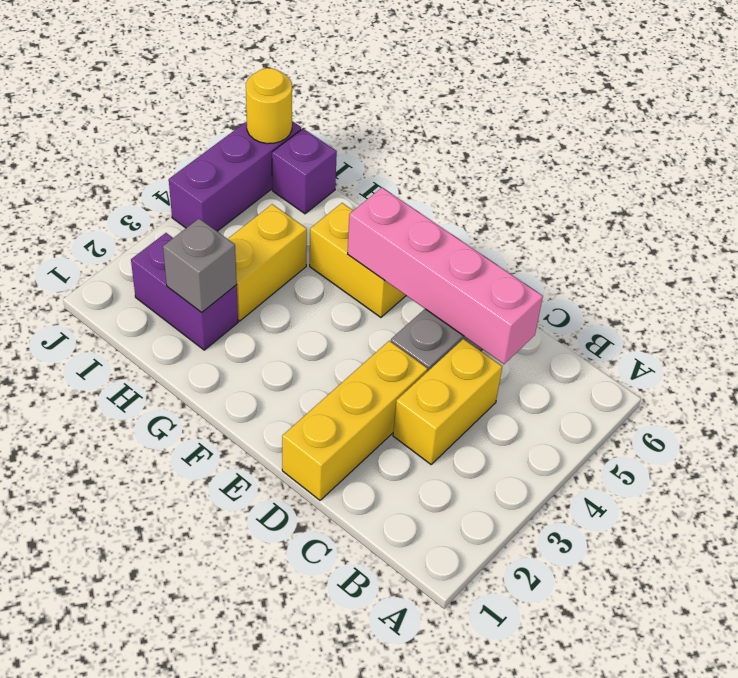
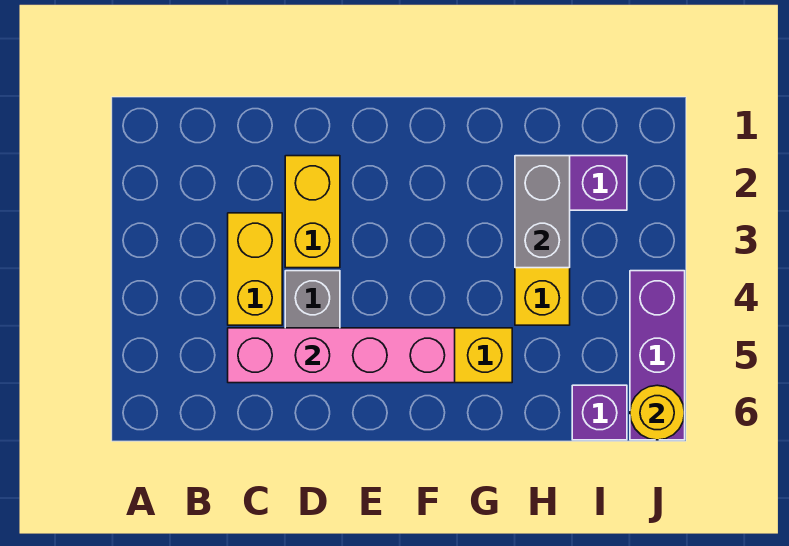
yellow 1x3 brick [282,341,427,500] -> yellow 1x2 brick [285,156,340,268]
grey 1x1 brick [163,219,237,312] -> grey 1x2 brick [515,156,570,268]

